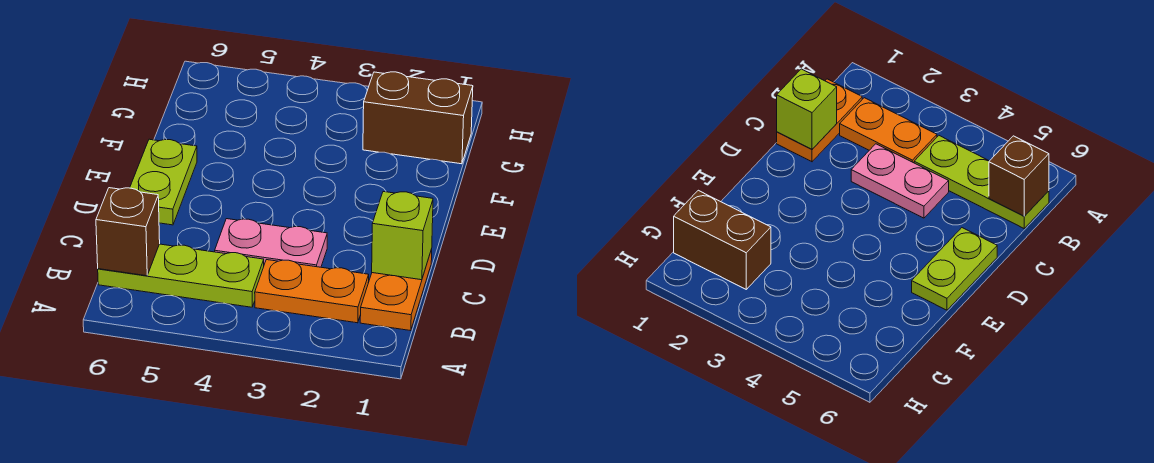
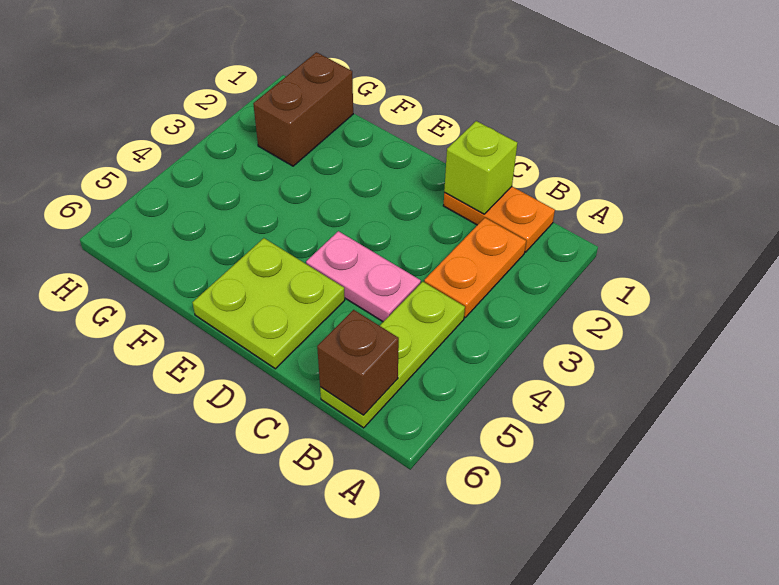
pink 1x2 plate [215,219,327,267] -> pink 1x2 plate turned to [306,231,421,322]
lime 1x2 plate [130,139,197,225] -> lime 2x2 plate [193,238,345,369]

